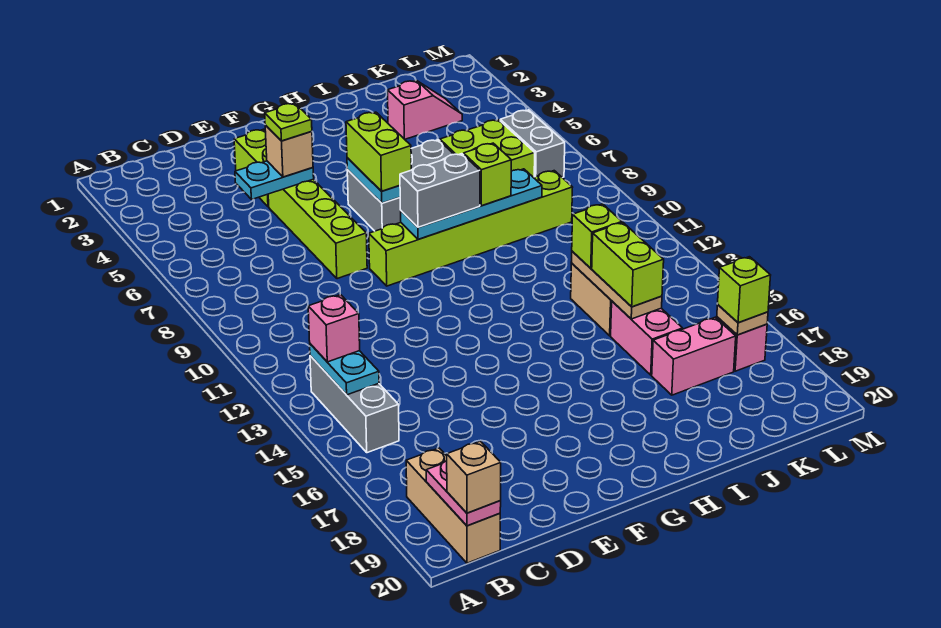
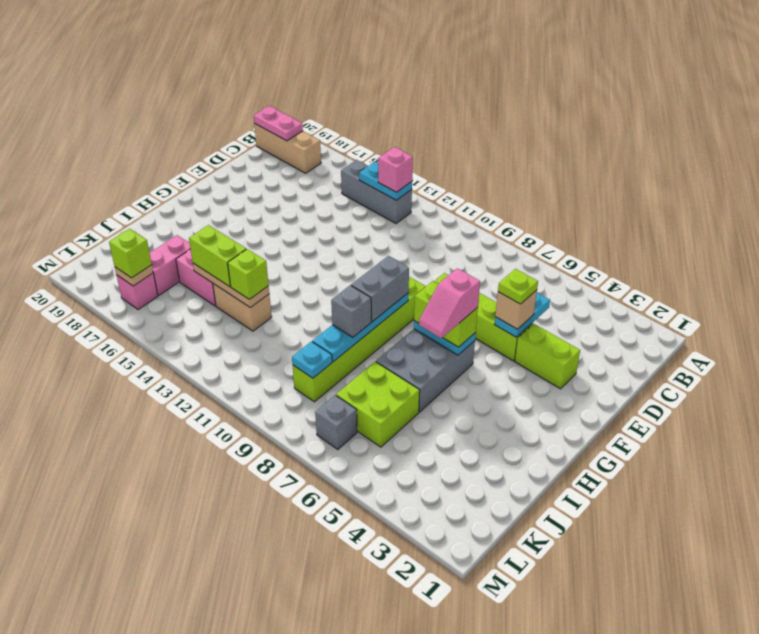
tan 1x1 brick [447,441,501,513] -> none
lime 1x1 brick [464,143,511,206] -> grey 1x1 brick [331,285,371,337]
pink 1x2 slope [388,81,462,139] -> pink 1x2 slope moved to [419,268,480,338]
none -> cyan 1x1 plate [292,342,332,378]
grey 1x2 brick [500,110,565,178] -> grey 1x1 brick [315,395,357,450]

